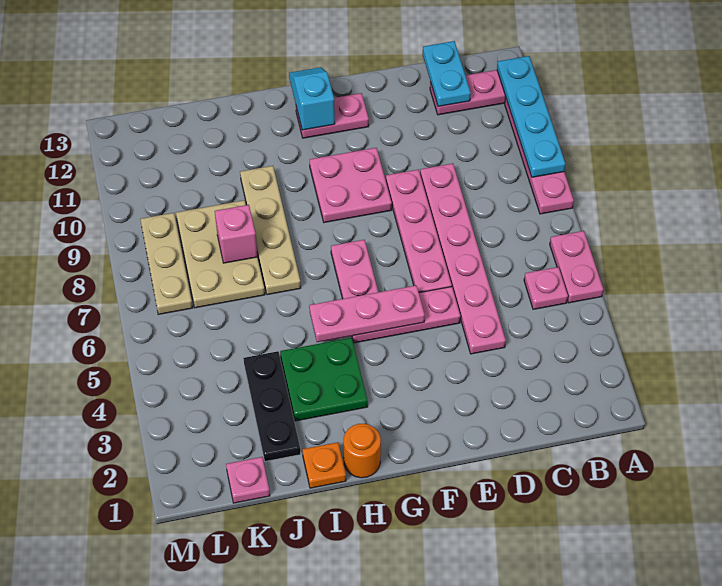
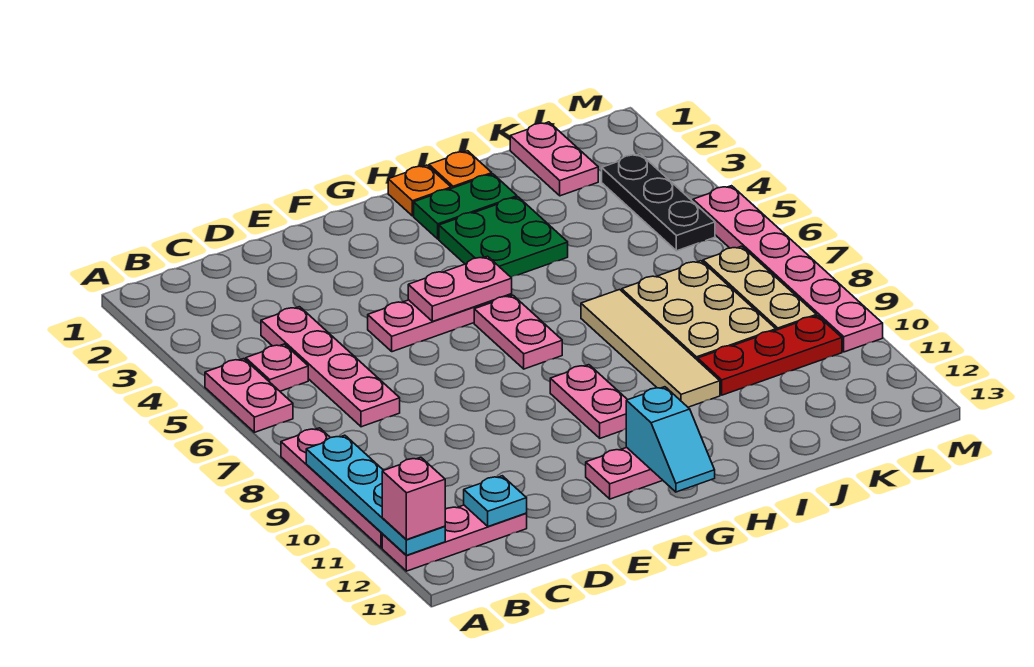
cyan 1x2 plate [423,41,471,106] -> cyan 1x1 plate [464,476,527,526]
pink 1x6 plate [420,163,506,354] -> pink 1x6 plate moved to [693,186,883,352]
pink 1x4 plate [386,170,452,293] -> pink 1x4 plate moved to [261,307,400,427]
pink 1x3 plate [309,285,425,342] -> pink 1x2 plate [408,256,512,321]
pink 2x2 plate [310,148,392,223] -> pink 1x2 plate [550,365,627,438]
orange 1x1 round brick [344,424,381,478] -> orange 1x1 plate [388,165,451,216]
none -> green 1x2 plate [414,174,517,239]
tan 1x4 plate [240,166,301,295] -> tan 1x4 tile [581,290,720,407]
black 1x3 plate [243,351,300,461] -> black 1x3 plate moved to [602,154,715,251]
pink 1x1 brick [215,205,257,263] -> pink 1x1 brick moved to [382,457,445,540]
none -> red 1x3 plate [698,316,842,395]
pink 1x1 plate [226,457,270,503] -> pink 1x2 plate [510,122,598,196]

